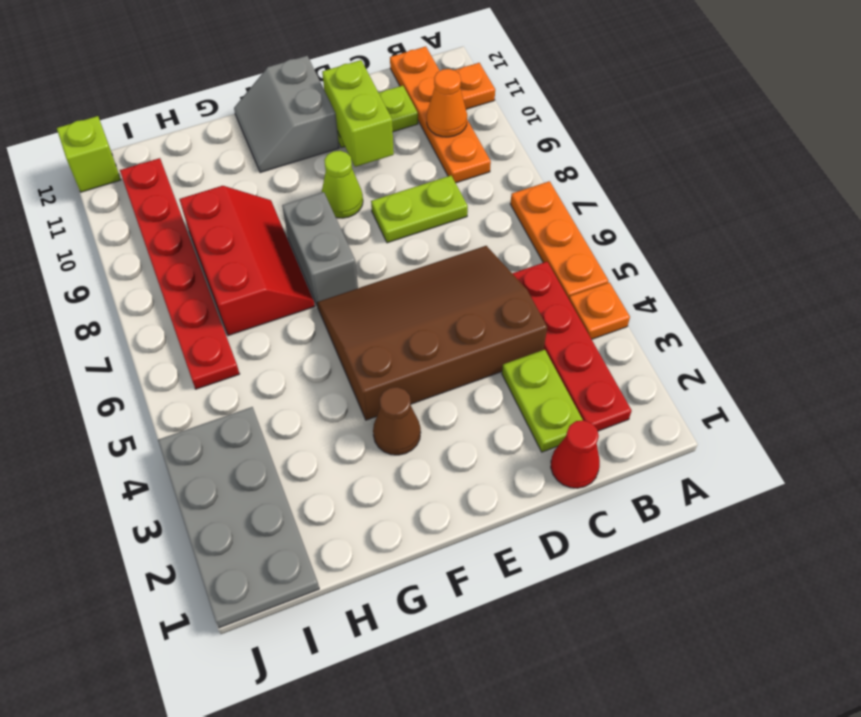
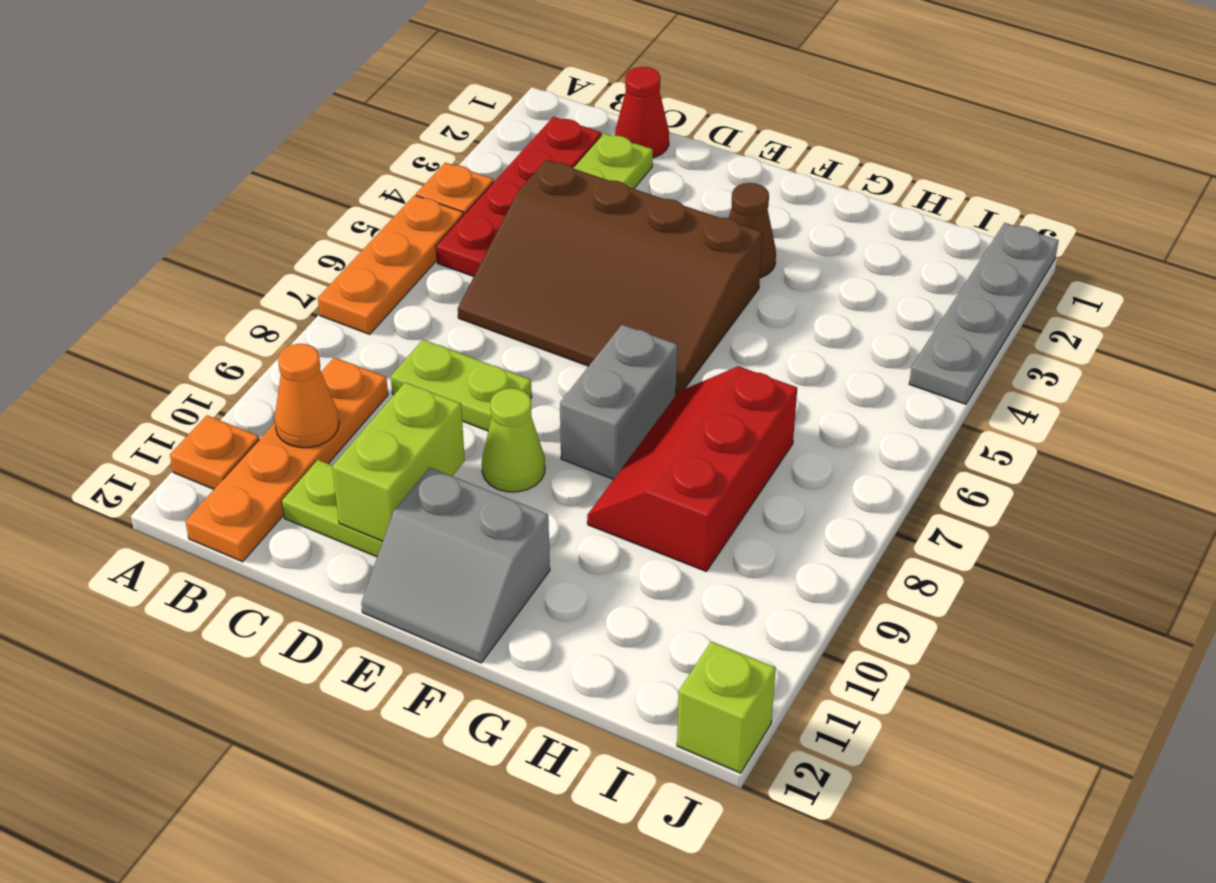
grey 2x2 slope [234,56,339,173] -> grey 2x2 slope turned to [361,467,550,663]
grey 2x4 plate [158,407,319,628] -> grey 1x4 plate [909,223,1059,404]
red 1x6 plate [120,158,240,389] -> none

